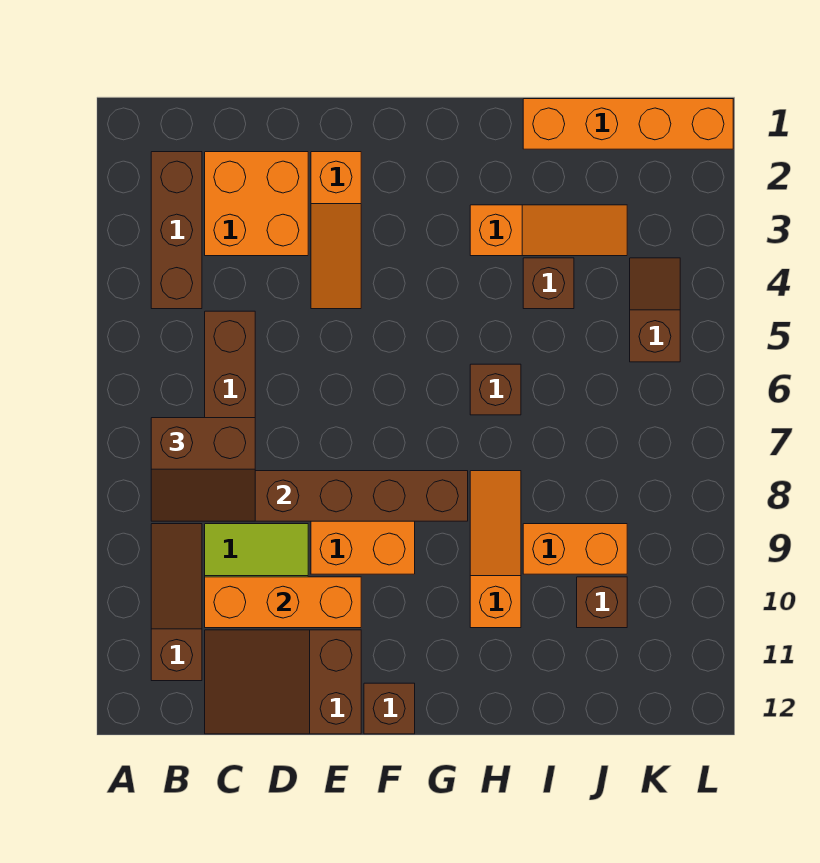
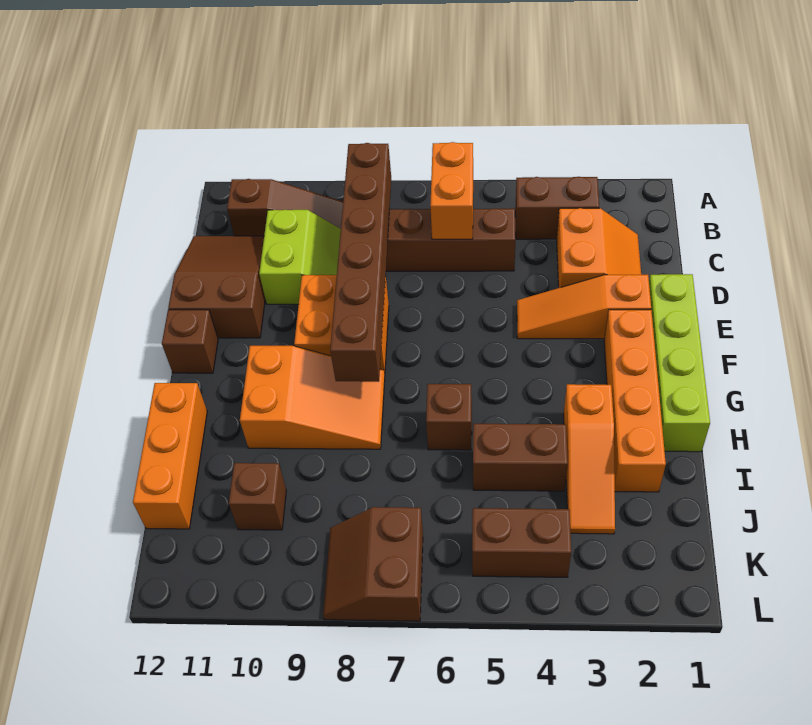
brown 1x3 brick [151,152,202,309] -> brown 1x2 brick [515,177,599,239]
brown 2x2 slope [151,418,255,521] -> brown 2x2 slope moved to [323,507,423,621]
orange 2x2 brick [205,152,308,256] -> orange 2x2 slope [557,208,641,288]
orange 1x3 brick [205,577,361,628] -> orange 1x3 brick moved to [133,383,207,529]
none -> lime 1x4 brick [649,274,710,452]
orange 1x3 slope [470,471,521,628] -> orange 2x3 slope [240,346,385,449]
orange 1x4 brick [523,99,733,149] -> orange 1x4 brick moved to [604,310,666,492]
brown 1x1 brick [523,258,574,309] -> brown 1x2 brick [473,424,568,491]
orange 1x2 brick [523,524,627,574] -> orange 1x2 brick moved to [430,142,473,239]
brown 1x2 slope [630,258,680,362] -> brown 1x2 brick [472,508,571,577]

